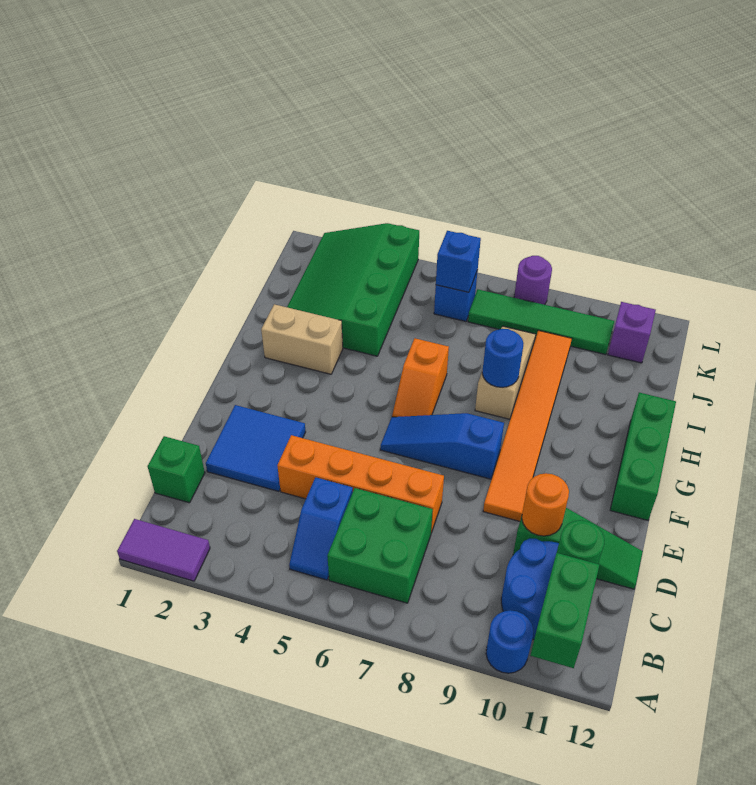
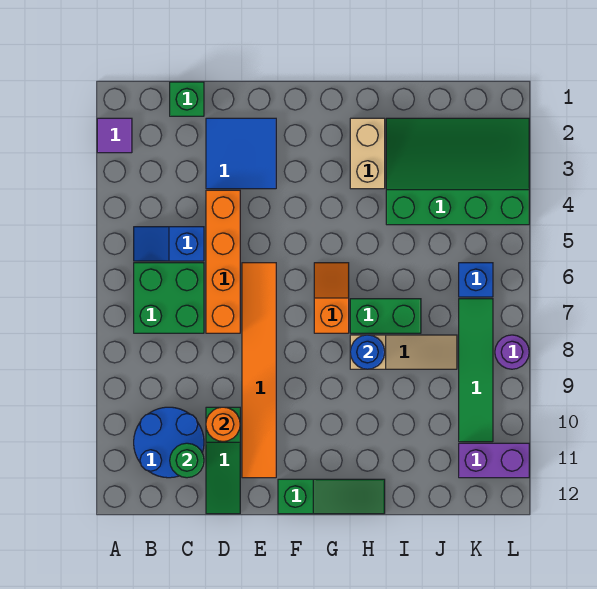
purple 1x2 tile [117,519,210,581] -> purple 1x1 tile [97,118,132,153]
blue 1x1 round brick [486,610,533,673] -> none
green 1x2 brick [530,553,600,668] -> green 1x2 brick moved to [350,299,421,333]
orange 1x6 tile [483,330,572,521] -> orange 1x6 tile turned to [242,263,276,478]
blue 1x3 slope [380,413,504,479] -> none
green 1x3 brick [610,393,676,520] -> green 1x3 slope [278,479,385,514]
orange 1x2 slope [392,338,449,417] -> orange 1x2 slope turned to [314,263,349,333]
blue 1x1 brick [436,231,481,292] -> none
purple 1x1 brick [608,302,656,363] -> purple 1x2 brick [459,443,529,478]

